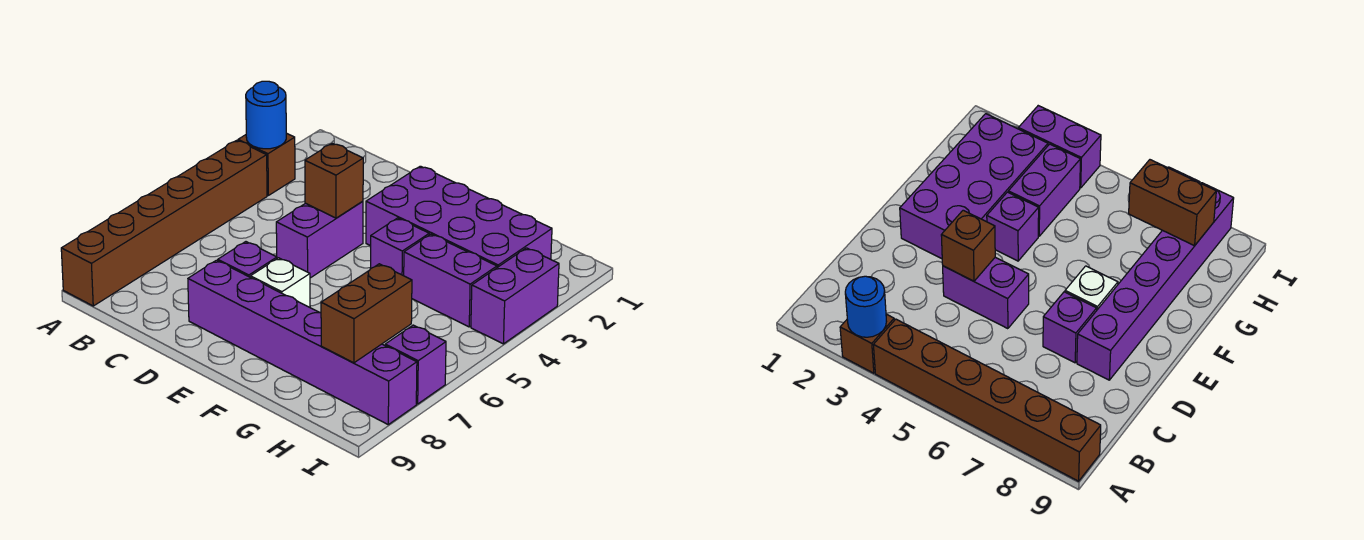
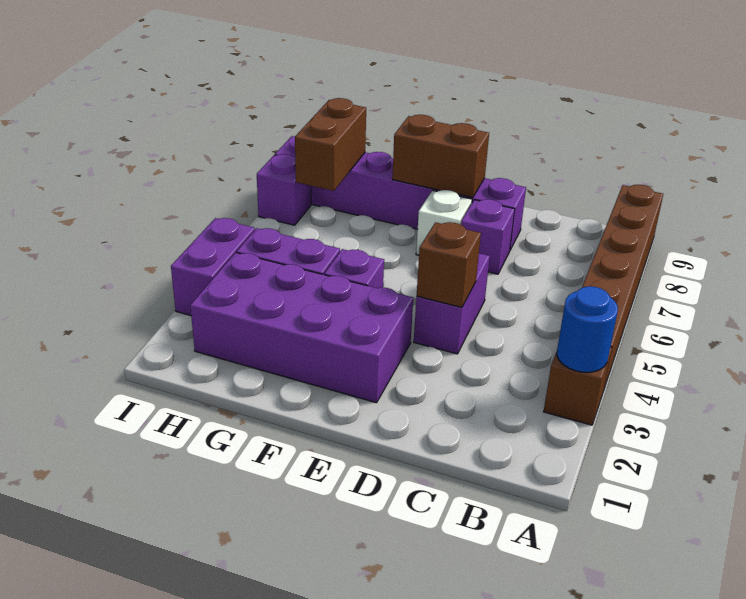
none -> brown 1x2 brick [392,115,489,198]

